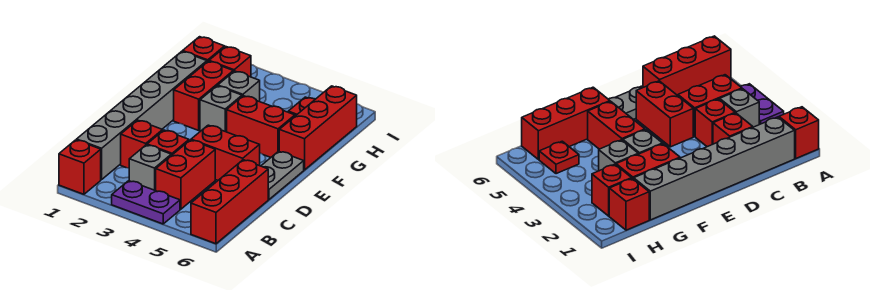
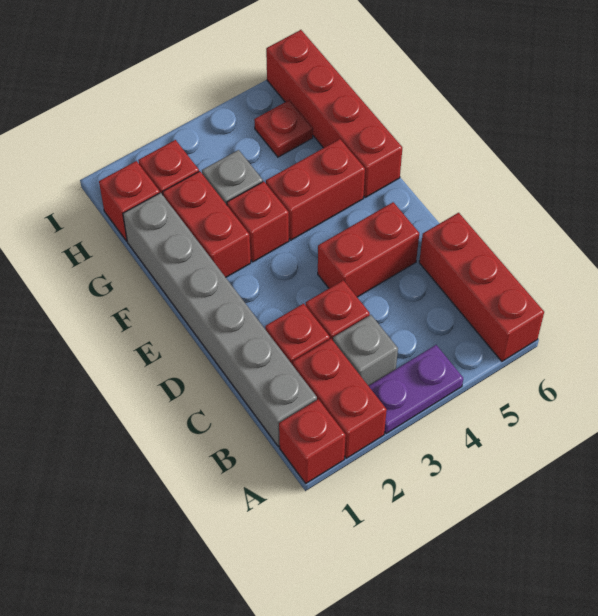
red 1x2 brick [156,140,215,209] -> red 1x2 brick moved to [293,339,387,458]
grey 1x2 plate [261,151,304,199] -> none
grey 1x1 brick [200,86,242,132] -> red 1x1 brick [227,182,289,262]
red 1x3 brick [279,86,357,170] -> red 1x4 brick [266,30,402,198]

